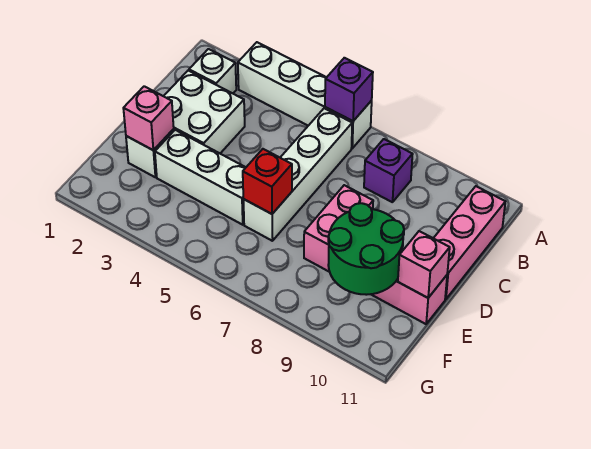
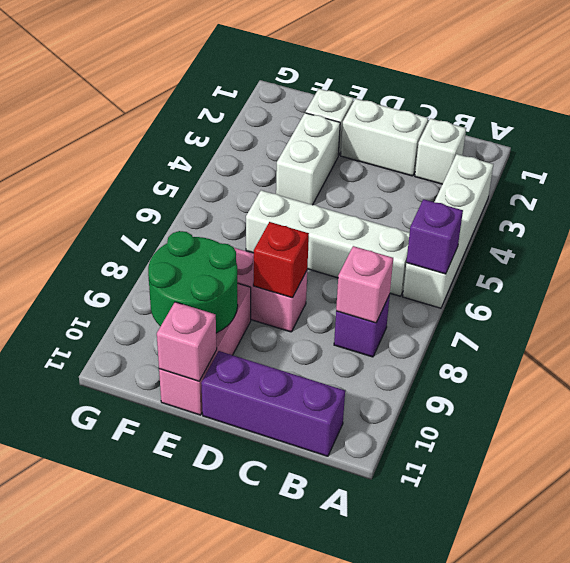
pink 1x3 brick [433,186,505,299] -> purple 1x3 brick [201,351,345,456]
white 2x2 brick [164,71,245,153] -> white 1x2 brick [341,99,428,176]
pink 1x1 brick [123,86,174,150] -> pink 1x1 brick moved to [336,246,393,323]
white 1x3 brick [155,130,246,225] -> white 1x2 brick [276,113,340,205]
red 1x1 brick [243,149,292,214] -> red 1x1 brick moved to [253,222,309,298]

